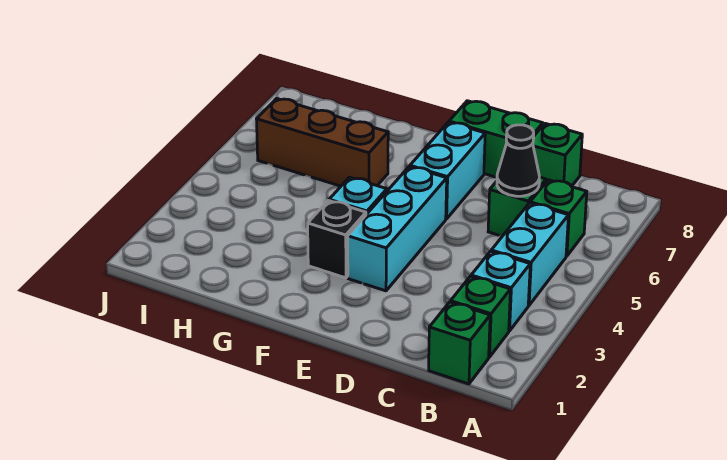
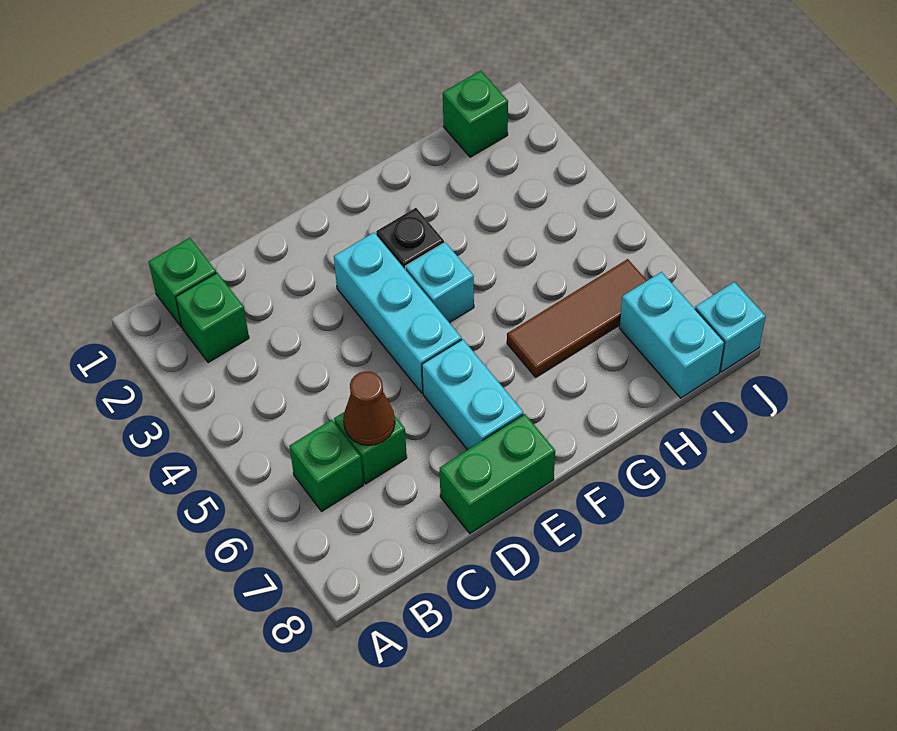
cyan 1x1 brick [471,251,530,331] -> cyan 1x1 brick moved to [695,282,766,372]
cyan 1x2 brick [491,203,568,305] -> cyan 1x2 brick moved to [619,272,725,398]
black 1x1 cone [497,125,539,196] -> brown 1x1 cone [343,371,395,445]
green 1x1 brick [533,123,582,186] -> green 1x1 brick moved to [443,71,508,157]
brown 1x3 brick [257,99,388,186] -> brown 1x3 tile [507,259,647,377]

